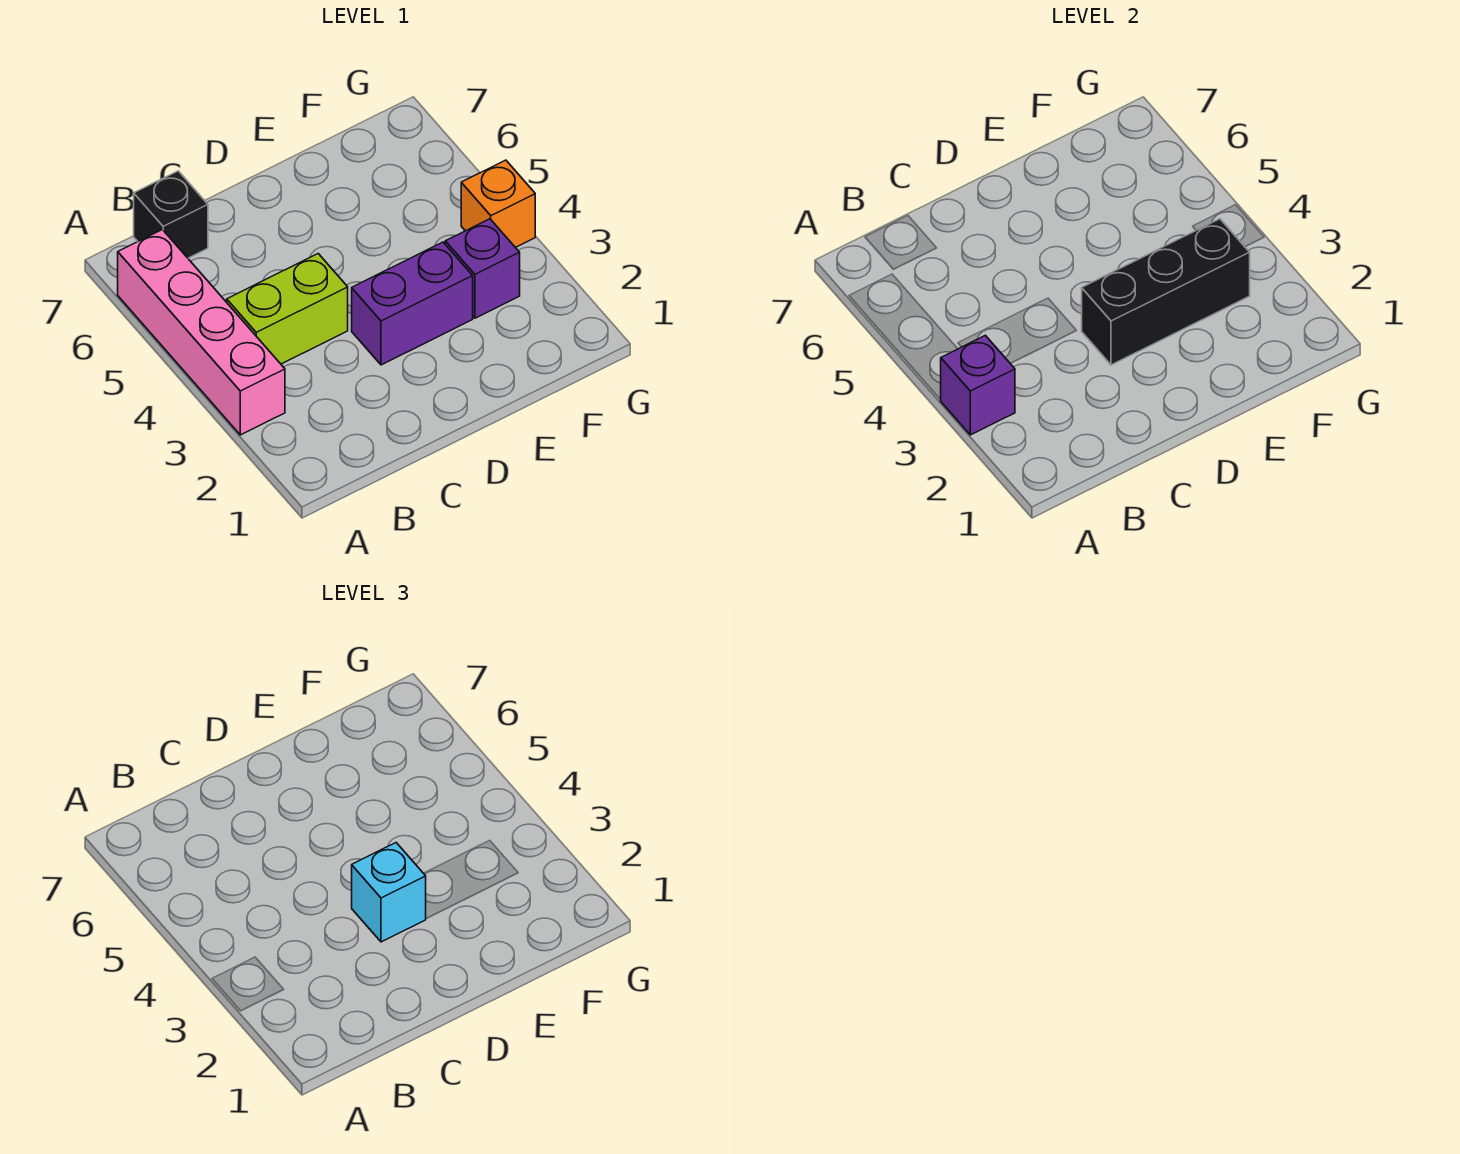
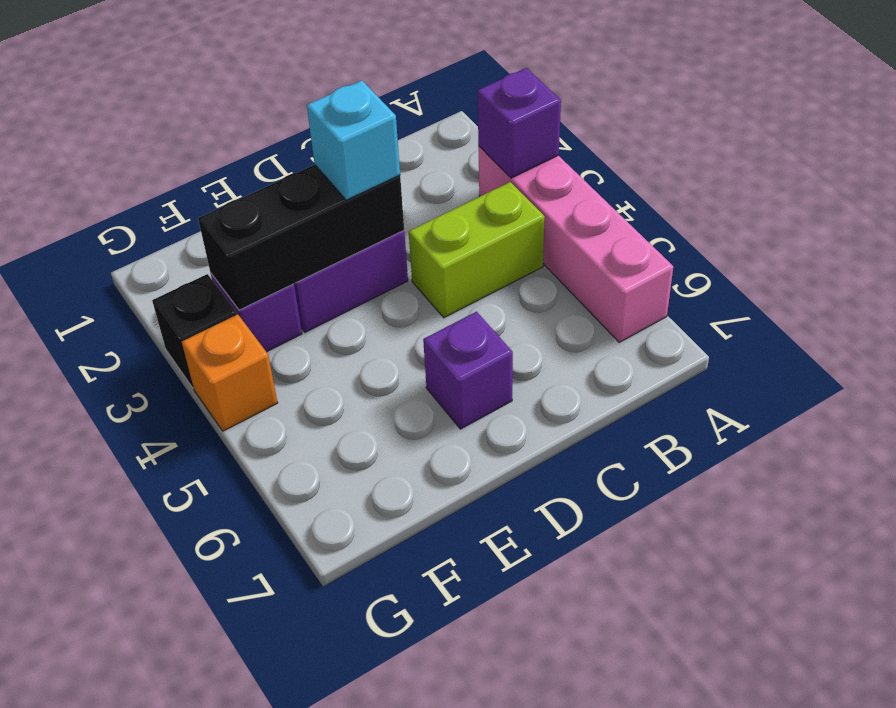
black 1x1 brick [134,171,208,258] -> black 1x1 brick moved to [152,274,237,388]
none -> purple 1x1 brick [423,312,513,429]

